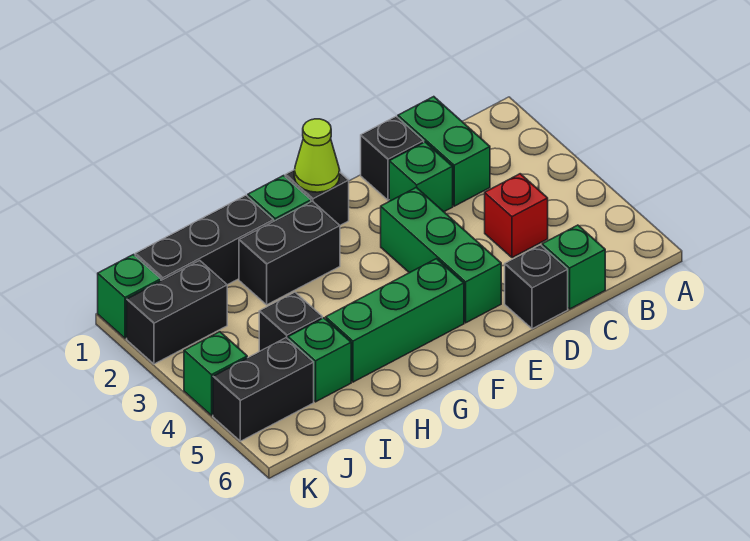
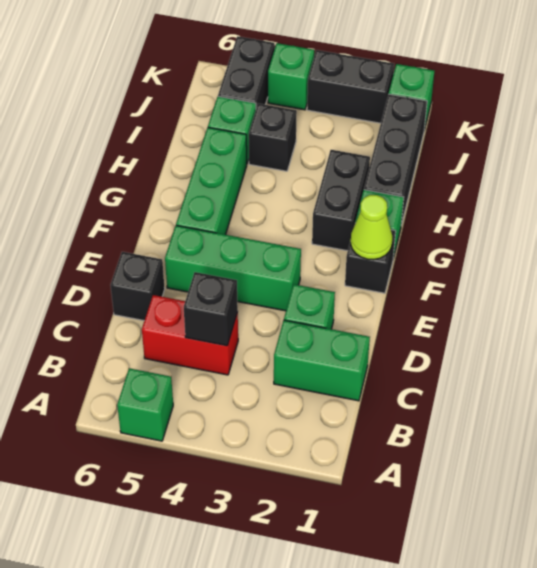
red 1x1 brick [485,174,548,258] -> red 1x2 brick [142,295,238,375]
green 1x1 brick [542,225,605,309] -> green 1x1 brick moved to [117,368,173,441]
black 1x1 brick [361,116,424,200] -> black 1x1 brick moved to [184,272,238,346]
black 1x2 brick [127,261,227,364] -> black 1x2 brick turned to [307,50,394,123]

